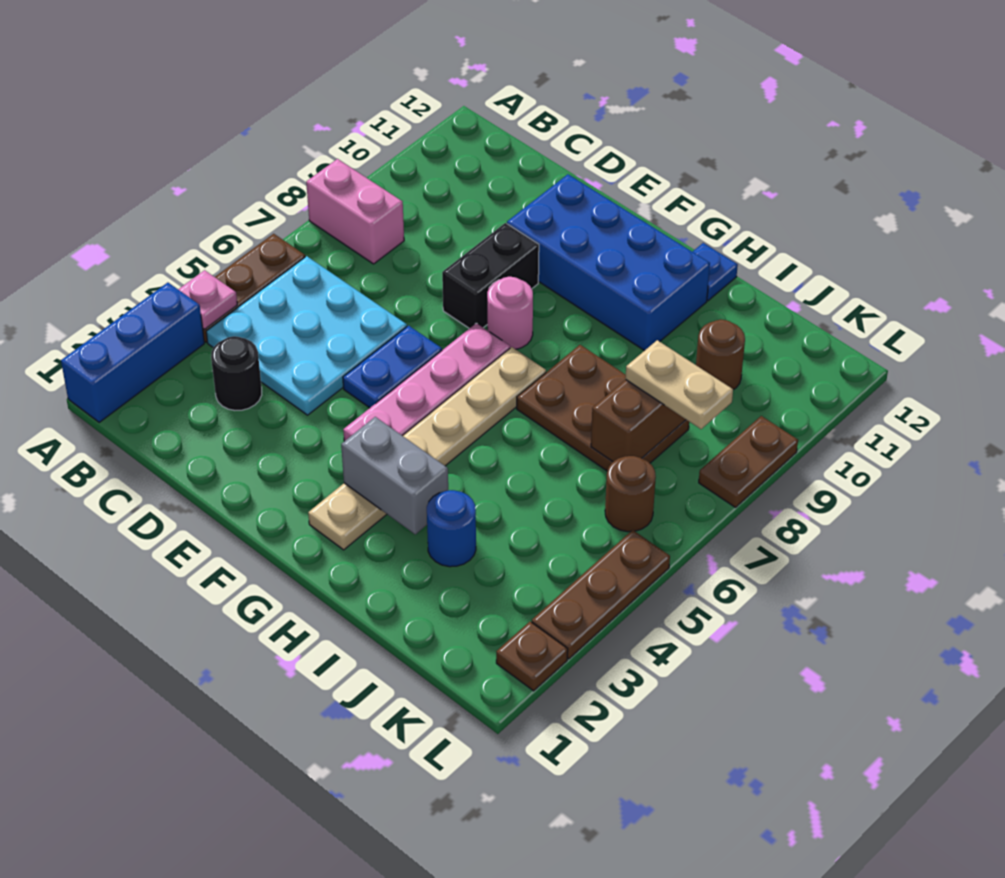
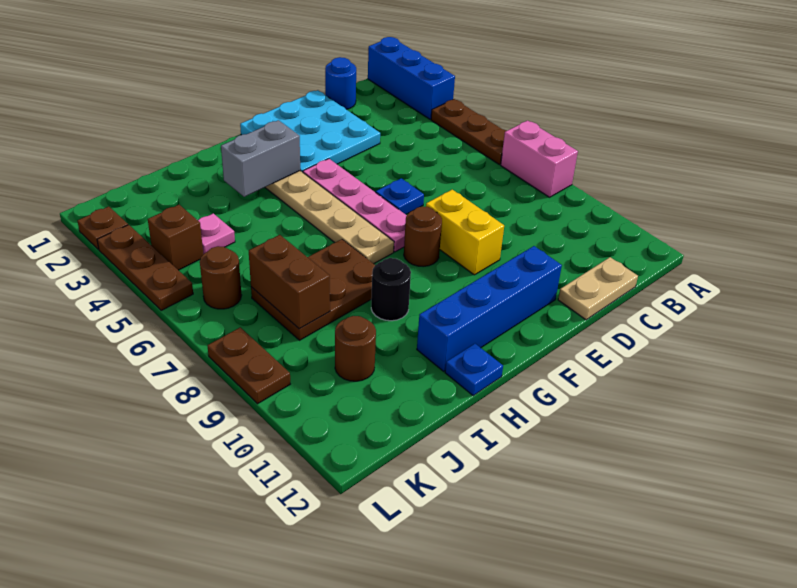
pink 1x1 plate [178,270,237,329] -> pink 1x1 plate moved to [198,213,235,254]
pink 1x2 brick [306,159,404,264] -> pink 1x2 brick turned to [501,120,578,197]
cyan 3x3 plate [206,256,407,415] -> cyan 3x3 plate moved to [240,90,380,172]
black 1x1 round brick [211,336,262,410] -> black 1x1 round brick moved to [371,258,411,321]
blue 1x2 plate [343,326,442,408] -> blue 1x1 plate [376,178,424,214]
black 1x2 brick [442,223,539,329] -> yellow 1x2 brick [426,190,504,275]
blue 2x4 brick [507,174,710,351] -> blue 1x4 brick [417,246,562,371]
pink 1x1 round brick [487,277,533,349] -> brown 1x1 round brick [404,206,442,267]
blue 1x1 round brick [427,490,476,567] -> blue 1x1 round brick moved to [325,57,356,109]
tan 1x2 plate [625,340,733,429] -> tan 1x2 plate moved to [558,257,638,320]
none -> brown 1x1 brick [148,205,203,270]

